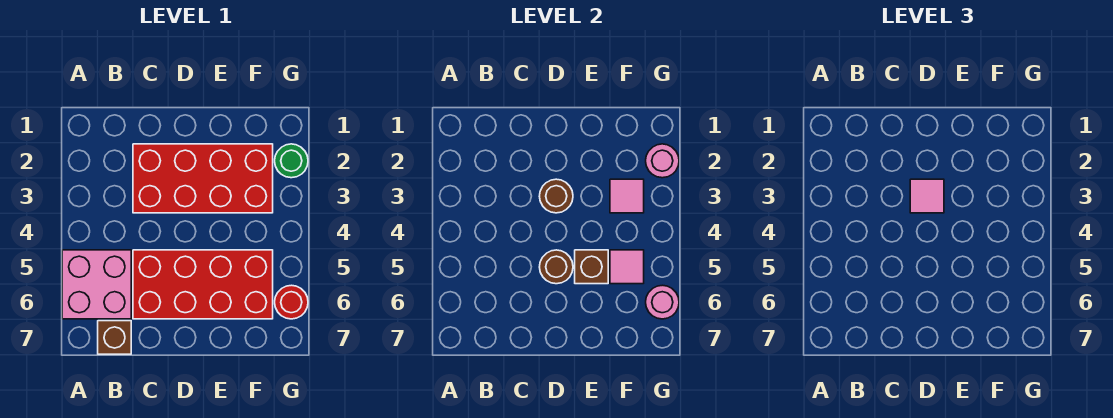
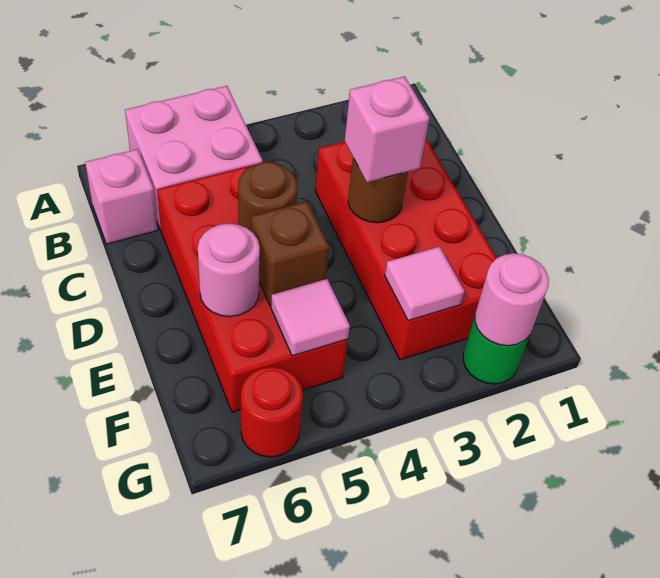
brown 1x1 brick [98,321,131,354] -> pink 1x1 brick [85,149,158,244]
pink 1x1 tile [910,179,944,213] -> pink 1x1 brick [345,76,429,182]
pink 1x1 round brick [646,285,679,319] -> pink 1x1 round brick moved to [198,223,260,317]

